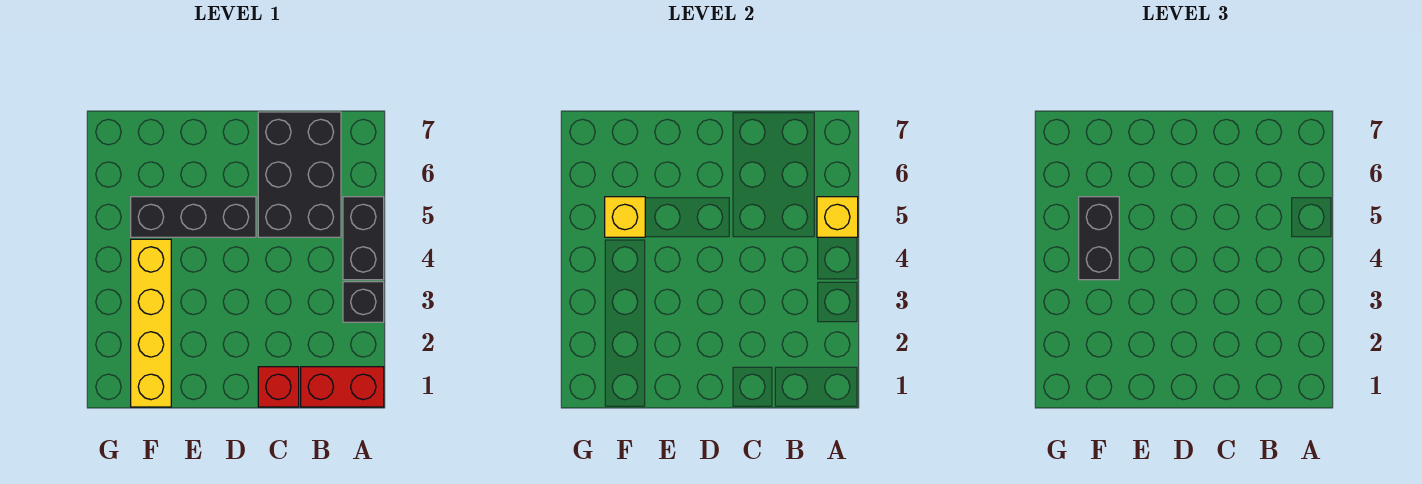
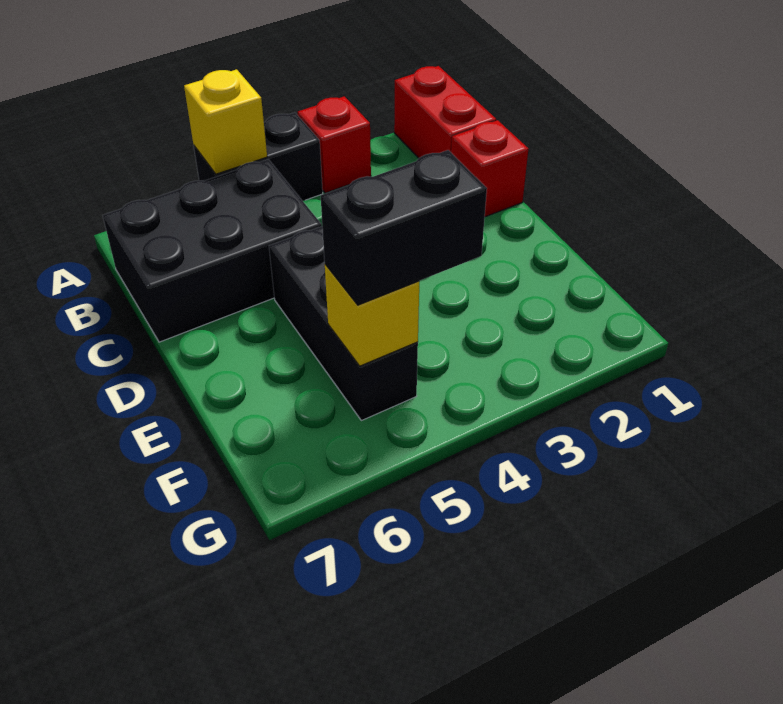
black 1x1 brick [343,282,384,322] -> red 1x1 brick [298,96,371,193]
yellow 1x4 brick [131,239,171,407] -> none

